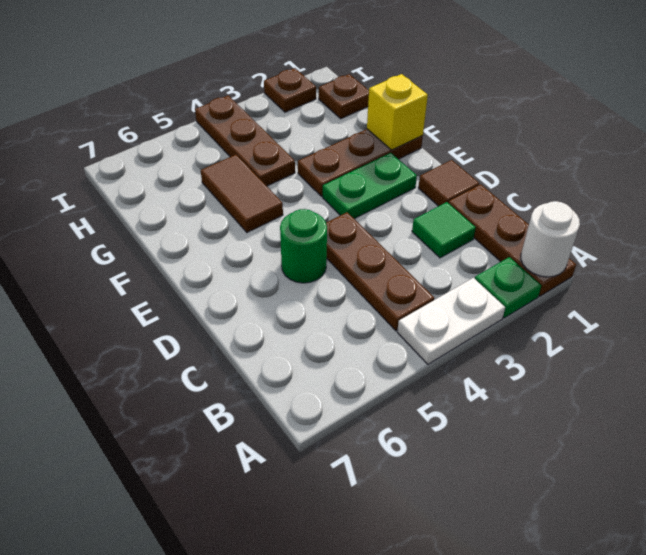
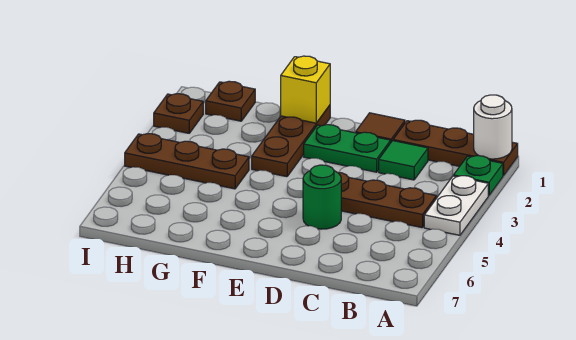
green 1x2 plate [323,153,417,219] -> green 1x2 plate turned to [304,125,391,172]
brown 1x2 tile [201,155,283,232] -> none

